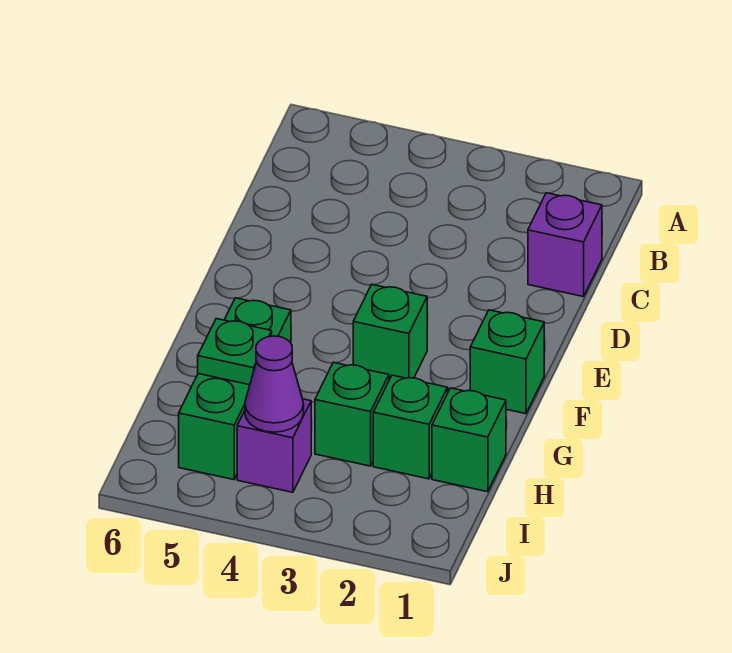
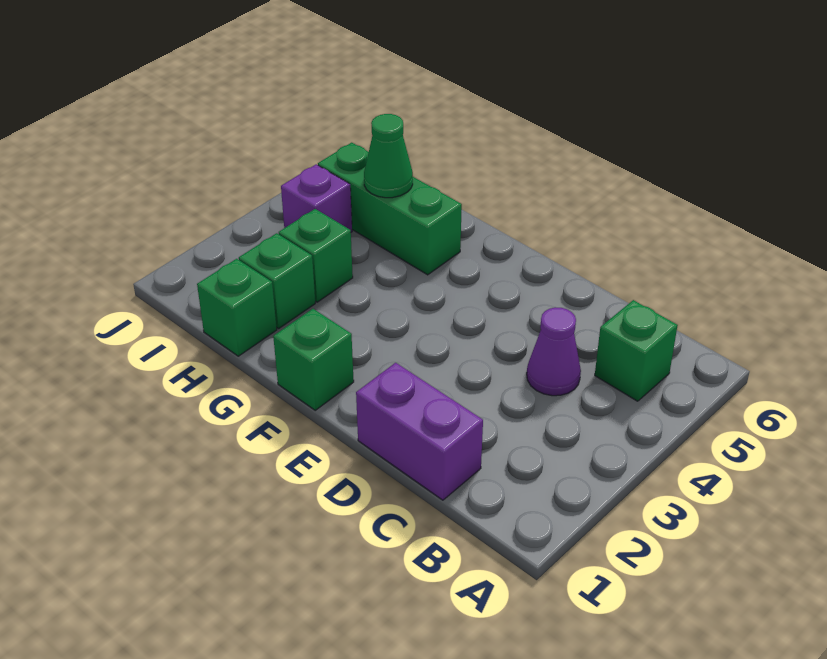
purple 1x1 brick [528,193,602,297] -> purple 1x2 brick [356,363,483,500]
green 1x1 brick [353,285,427,380] -> green 1x1 brick moved to [595,300,678,401]
green 1x1 plate [198,319,272,385] -> green 1x1 cone [364,114,413,198]
purple 1x1 cone [245,336,304,432] -> purple 1x1 cone moved to [527,307,581,396]

